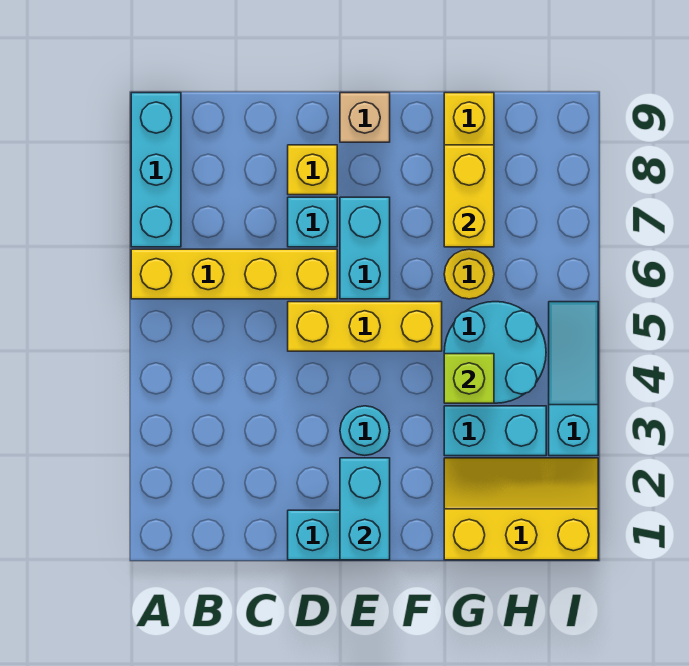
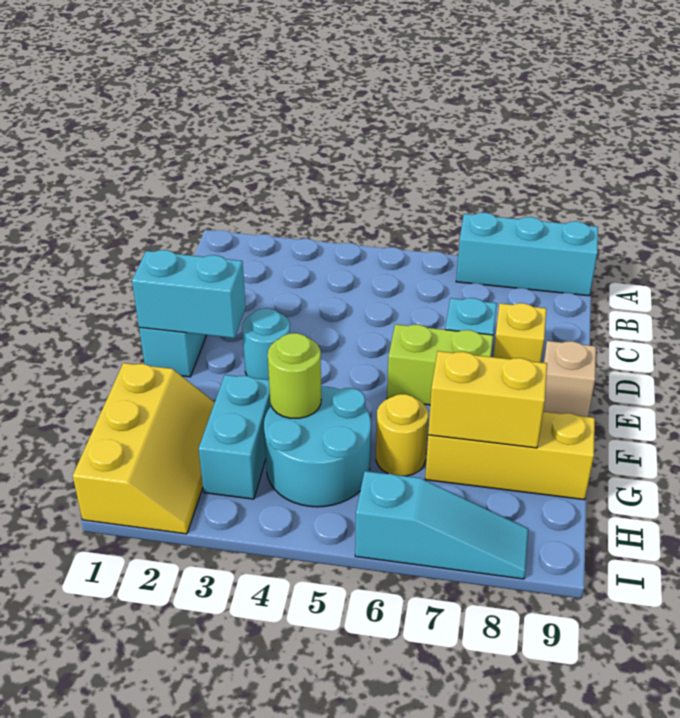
yellow 1x4 brick [131,249,337,299] -> none
yellow 1x3 brick [288,302,442,351] -> none
cyan 1x2 brick [340,197,390,299] -> lime 1x2 brick [387,324,493,405]
lime 1x1 brick [444,354,494,403] -> lime 1x1 round brick [268,333,321,418]
cyan 1x3 slope [549,302,598,456] -> cyan 1x3 slope moved to [355,471,528,579]

